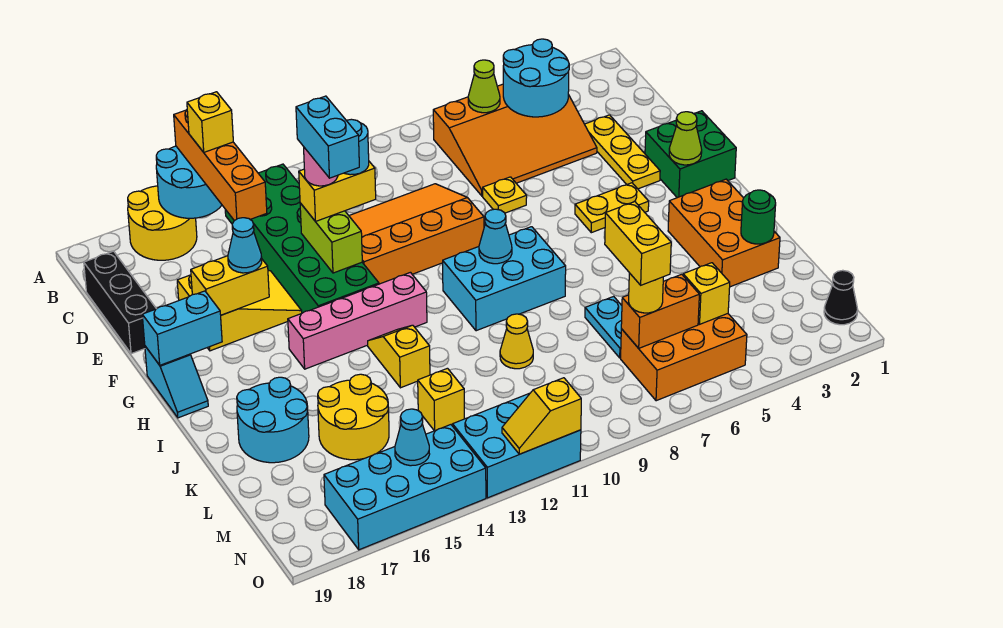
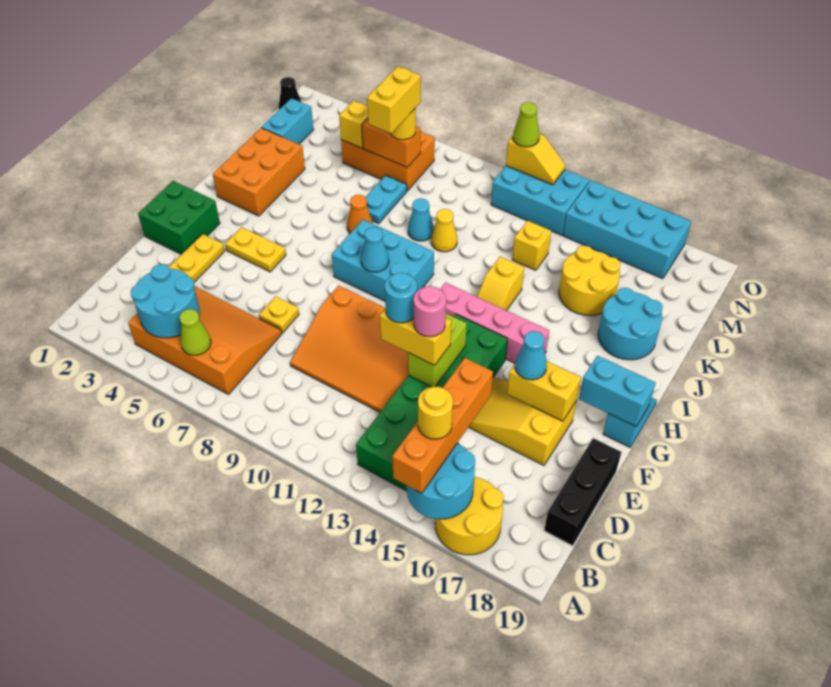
yellow 1x1 brick [187,92,233,152] -> yellow 1x1 round brick [418,386,453,439]
cyan 1x2 brick [296,96,359,178] -> cyan 1x2 brick moved to [261,98,313,144]
lime 1x1 cone [669,112,702,165] -> lime 1x1 cone moved to [513,102,539,147]
none -> orange 1x1 cone [347,195,373,233]
green 1x1 round brick [741,190,776,244] -> none
cyan 1x1 cone [395,409,430,466] -> cyan 1x1 cone moved to [408,198,434,241]

